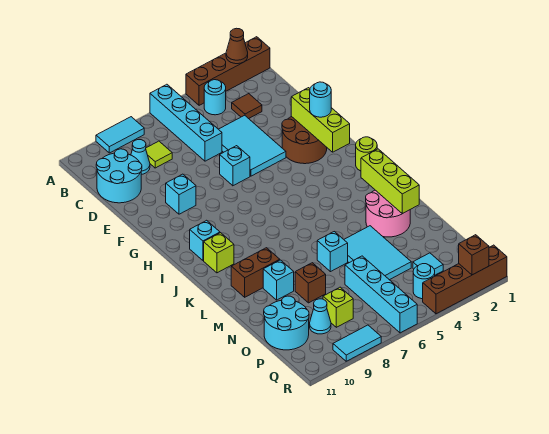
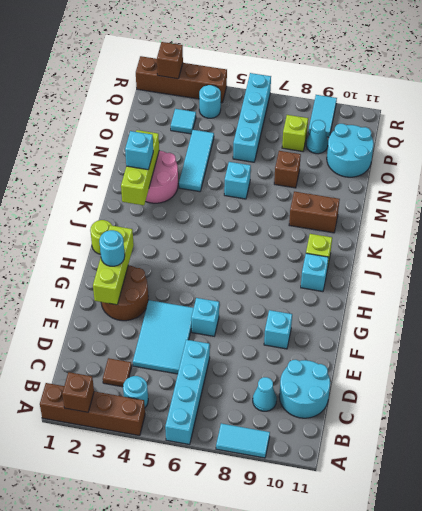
brown 1x1 cone [226,28,248,64] -> brown 1x1 brick [62,372,94,412]
lime 1x1 tile [146,141,172,168] -> none
cyan 2x3 tile [344,226,411,280] -> cyan 1x3 tile [179,130,214,192]
cyan 1x1 brick [263,260,294,300] -> cyan 1x1 brick moved to [125,131,153,170]
cyan 1x2 tile [333,325,381,361] -> cyan 1x2 tile turned to [308,95,337,137]

